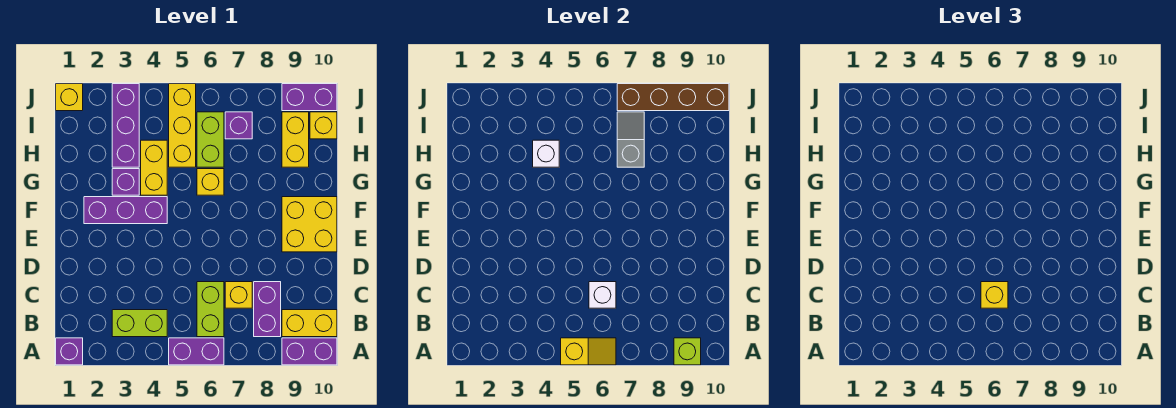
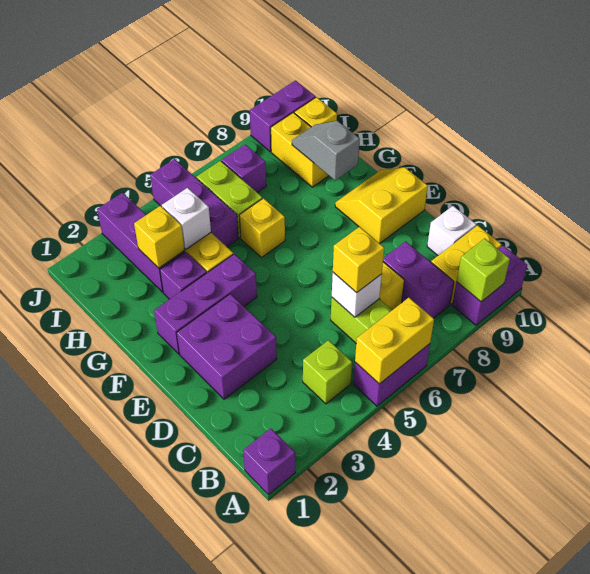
yellow 1x2 slope [561,338,616,365] -> yellow 1x2 brick [355,298,434,384]
lime 1x2 brick [112,310,167,337] -> lime 1x1 brick [303,340,352,404]
none -> white 1x1 brick [427,206,476,255]
none -> purple 2x2 brick [177,294,277,399]
yellow 2x2 brick [282,197,337,252] -> yellow 2x2 slope [335,167,428,243]
yellow 1x3 brick [169,84,196,167] -> purple 1x3 brick [150,159,239,247]
grey 1x2 slope [617,112,644,167] -> grey 1x2 slope moved to [292,121,360,180]
yellow 1x1 brick [56,84,83,111] -> yellow 1x1 brick moved to [134,206,185,268]
brown 1x4 brick [617,84,729,111] -> none

